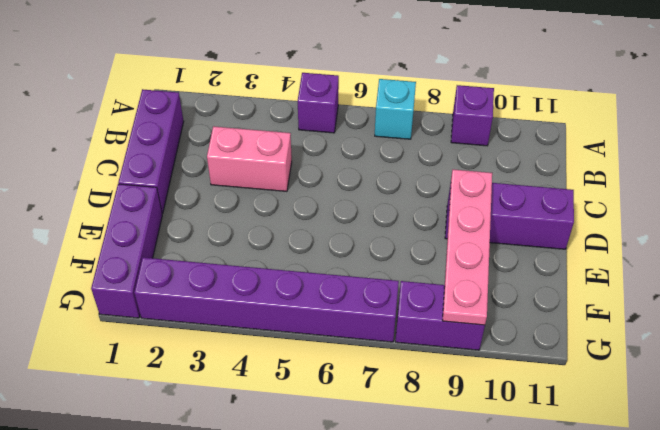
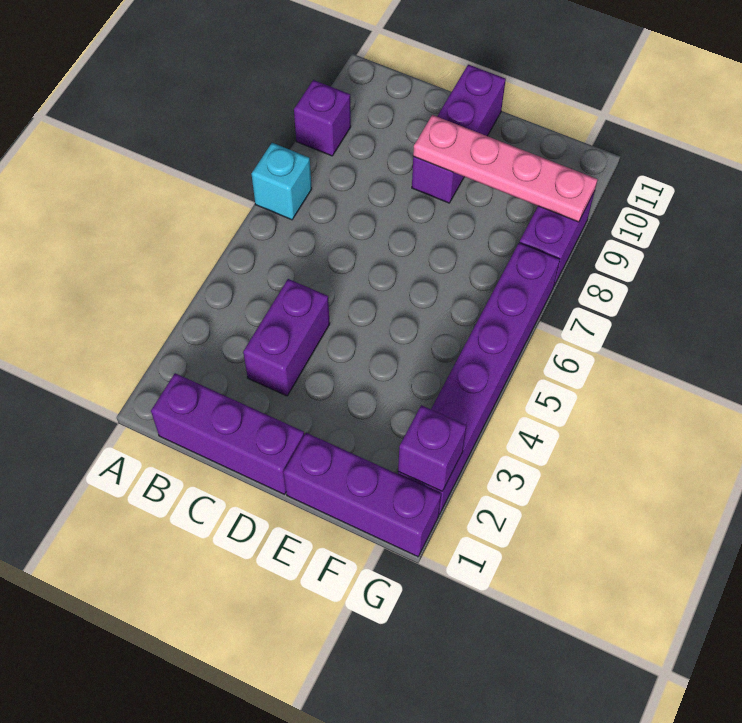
purple 1x1 brick [298,73,339,133] -> purple 1x1 brick moved to [398,405,467,491]
pink 1x2 brick [207,126,292,191] -> purple 1x2 brick [243,279,330,396]

